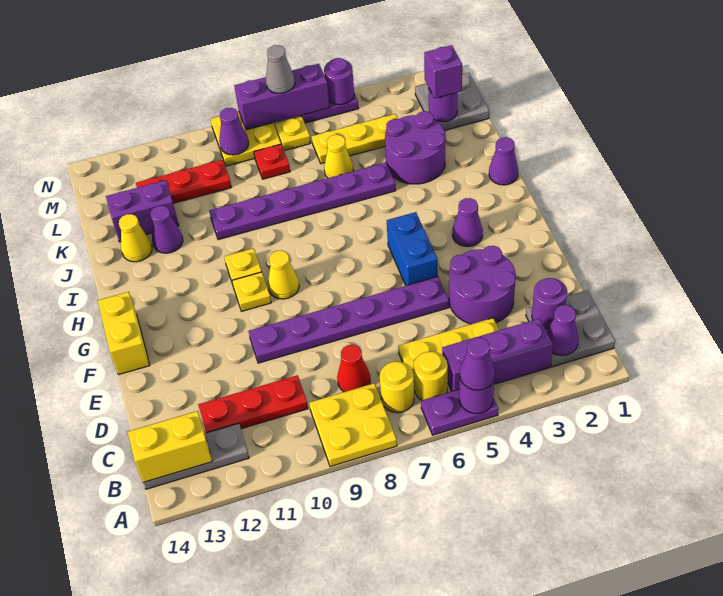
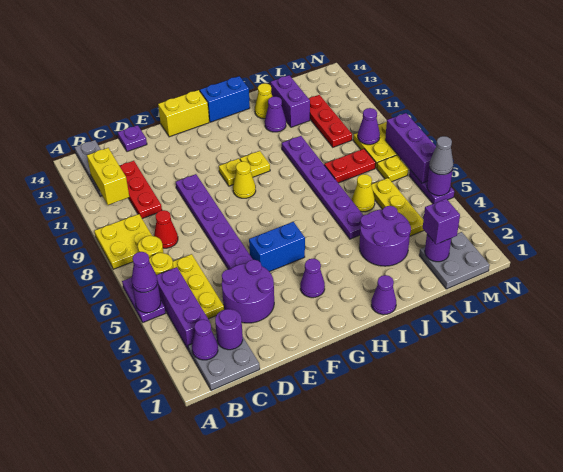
yellow 1x2 brick [128,411,212,482] -> yellow 1x2 brick moved to [87,148,129,205]
none -> purple 1x1 plate [118,125,147,152]
none -> blue 1x2 brick [200,76,250,122]
red 1x1 plate [254,144,290,179] -> red 1x2 plate [324,149,376,183]
grey 1x1 cone [266,45,295,93] -> grey 1x1 cone moved to [429,136,453,175]

